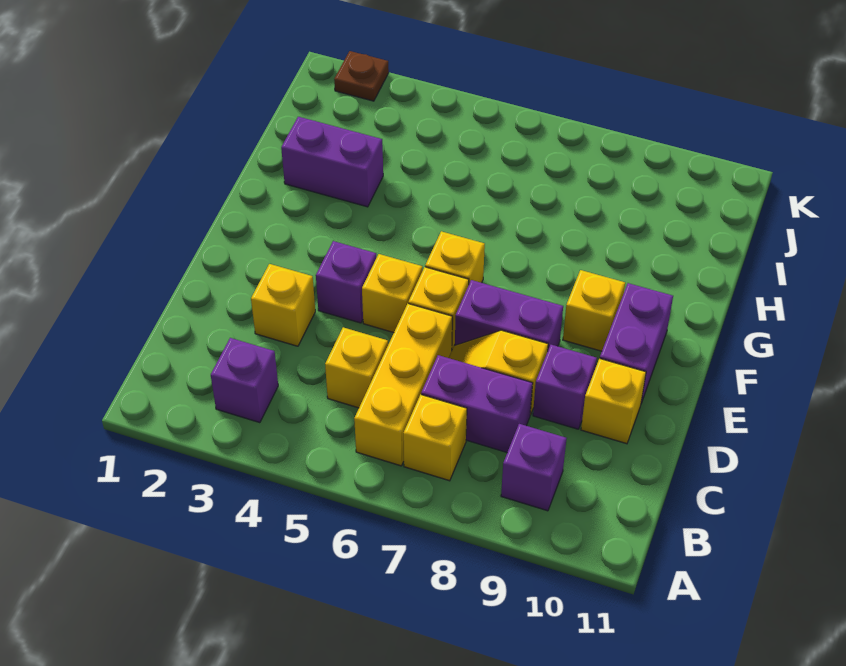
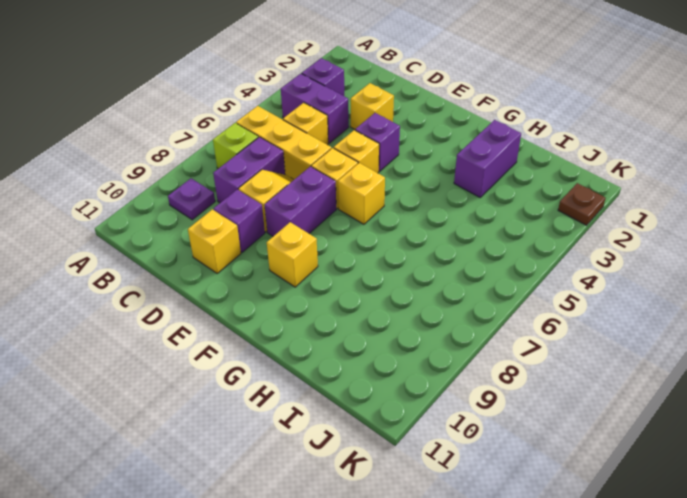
yellow 1x1 brick [403,395,467,481] -> lime 1x1 brick [213,123,258,169]
purple 1x1 brick [501,424,567,511] -> purple 1x1 plate [168,178,215,220]
purple 1x2 brick [600,283,673,403] -> purple 1x2 brick moved to [281,73,349,143]

